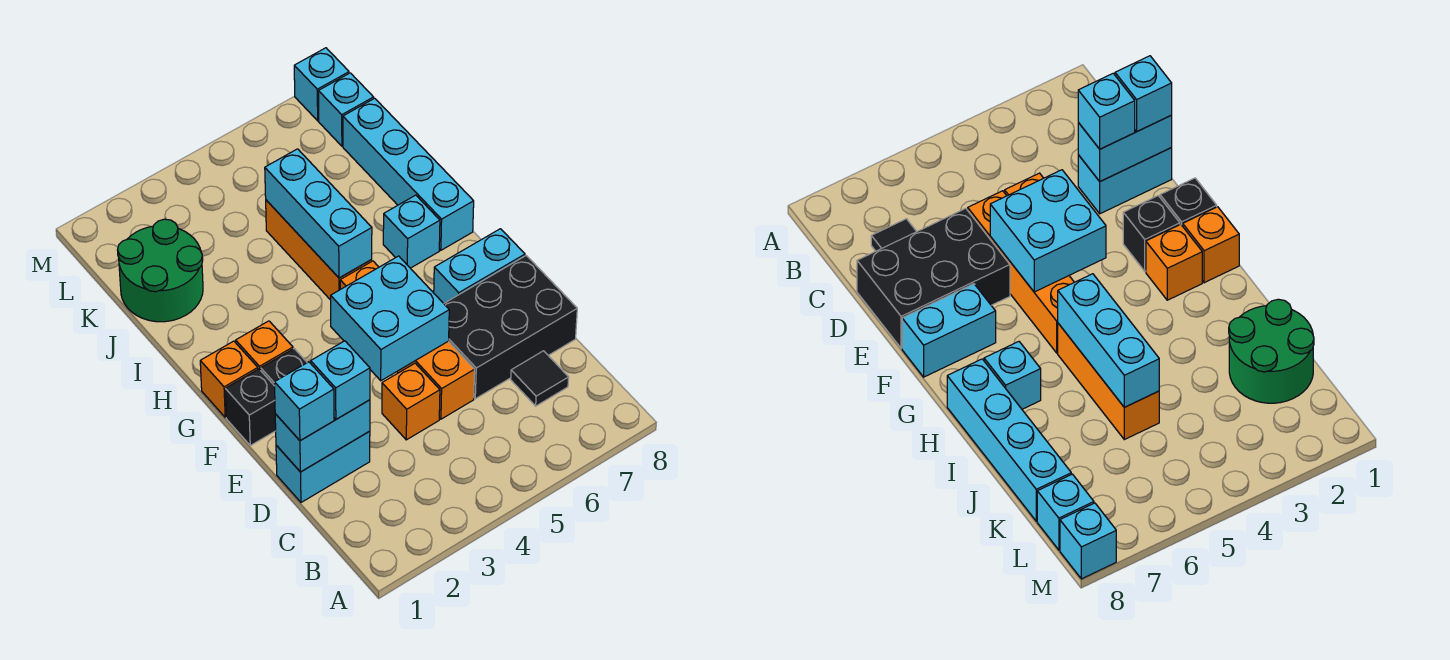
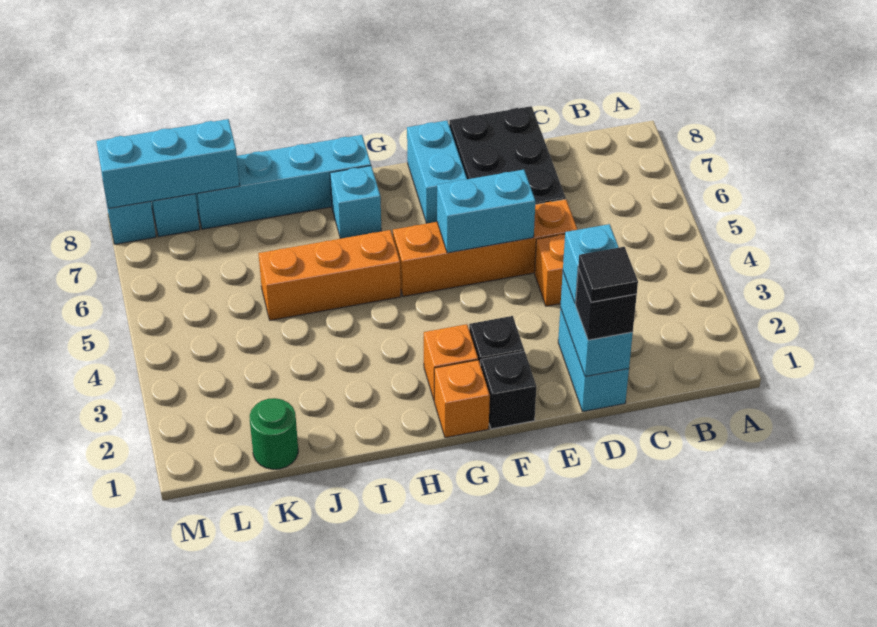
black 1x1 tile [511,351,569,406] -> black 1x1 tile moved to [578,247,638,302]
cyan 1x1 brick [274,362,334,441] -> black 1x1 brick [576,269,637,340]
cyan 2x2 brick [331,256,449,381] -> cyan 1x2 brick [437,170,535,253]
cyan 1x3 brick [265,149,372,278] -> cyan 1x3 brick moved to [96,119,240,208]
green 2x2 round brick [118,219,203,322] -> green 1x1 round brick [250,398,298,469]

